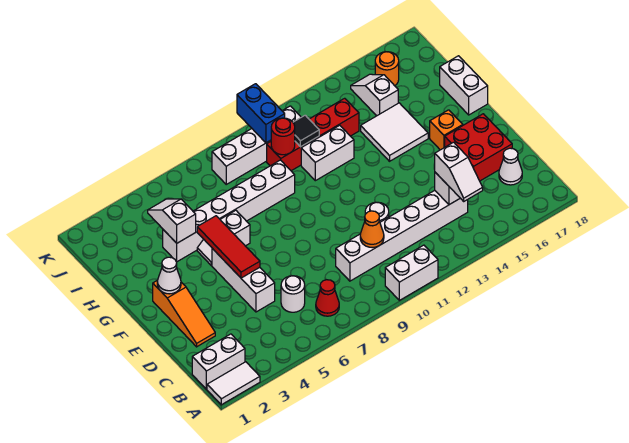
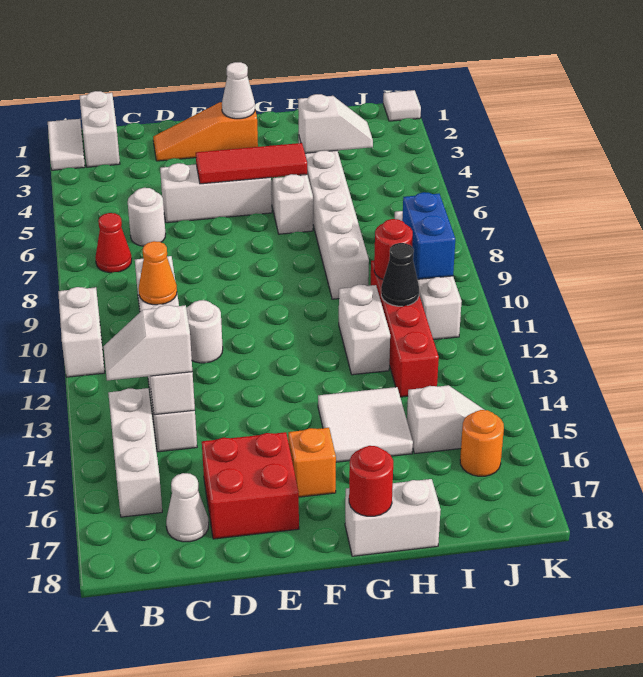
none -> white 1x3 brick [108,388,162,517]
none -> red 1x1 round brick [349,446,393,516]
black 1x1 tile [293,115,319,147] -> black 1x1 cone [381,243,419,306]
blue 1x2 brick [237,84,285,143] -> blue 1x2 brick turned to [402,192,455,279]
none -> white 1x1 tile [383,90,421,121]

